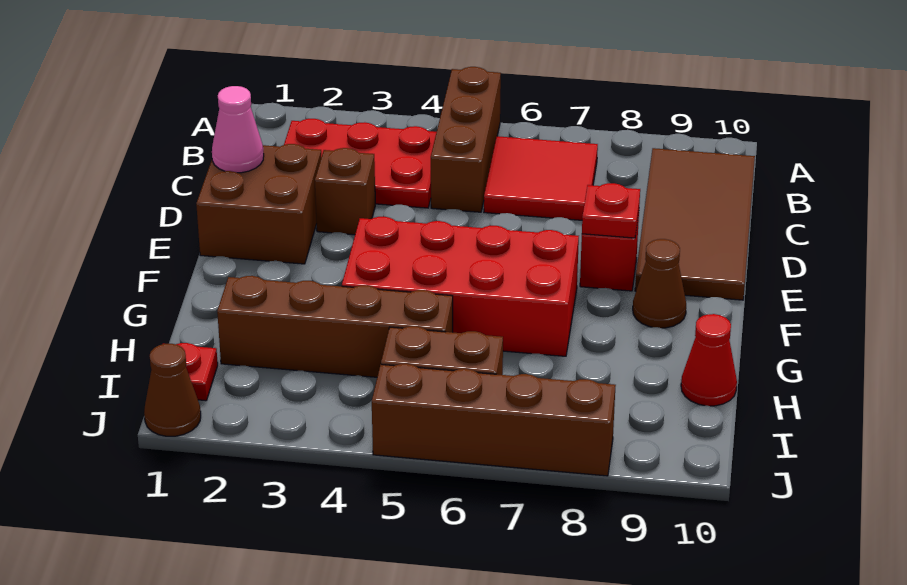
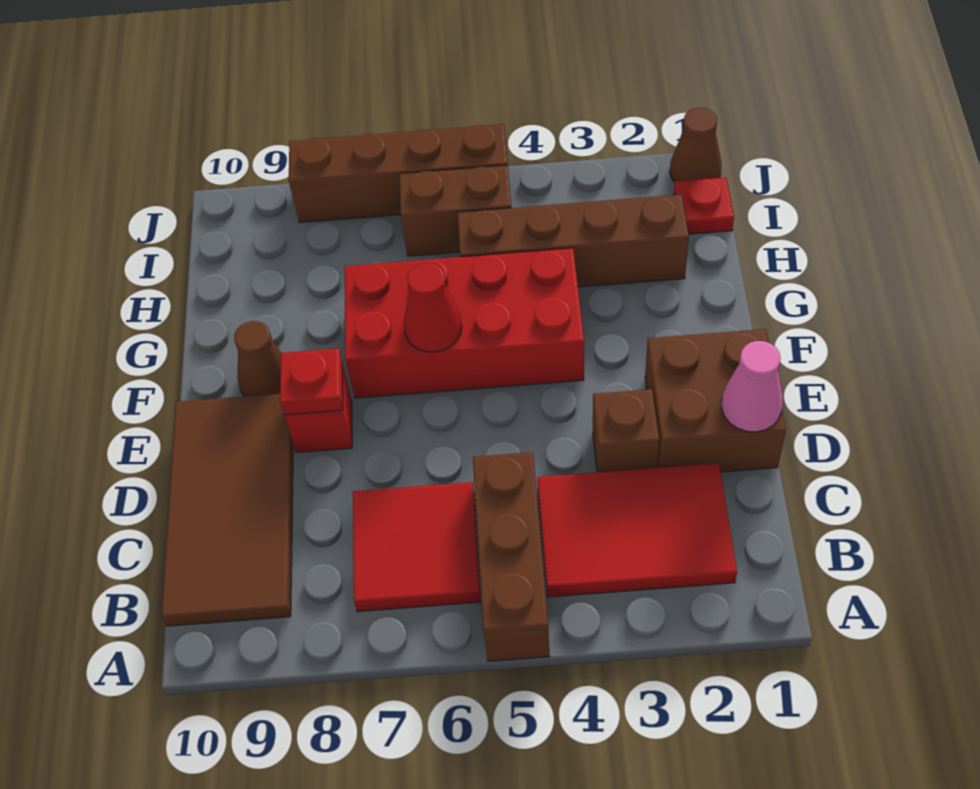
red 2x3 plate [284,119,437,208] -> red 2x3 tile [537,463,737,597]
red 1x1 cone [681,314,737,406] -> red 1x1 cone moved to [404,263,462,352]

